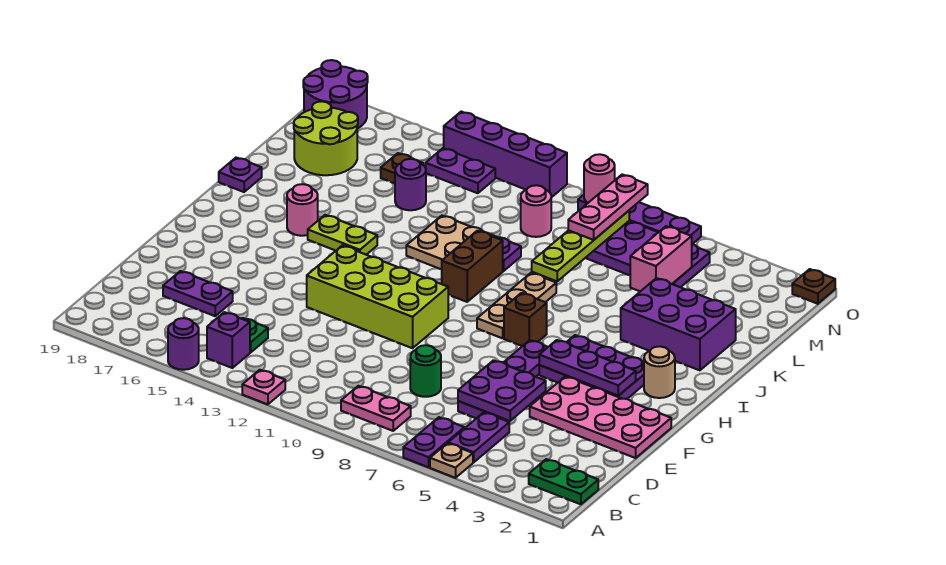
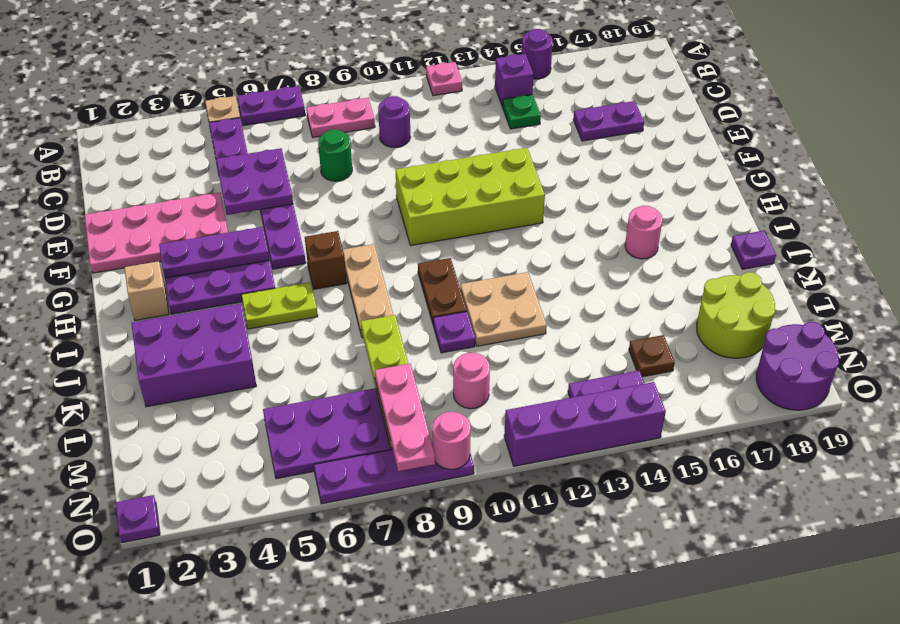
purple 1x2 plate [403,417,464,467] -> purple 1x2 plate turned to [237,86,305,126]
green 1x2 plate [529,459,598,504] -> none
tan 1x1 round brick [644,346,675,398] -> tan 1x1 brick [124,261,169,321]
brown 1x2 brick [442,231,503,302] -> brown 1x2 plate [418,258,467,323]
lime 1x2 plate [308,215,377,255] -> lime 1x2 plate moved to [241,282,318,329]
pink 1x2 brick [630,226,692,291] -> none
purple 1x1 round brick [395,159,426,210] -> purple 1x1 round brick moved to [378,96,411,147]
brown 1x1 plate [792,269,835,304] -> purple 1x1 plate [116,495,160,543]

